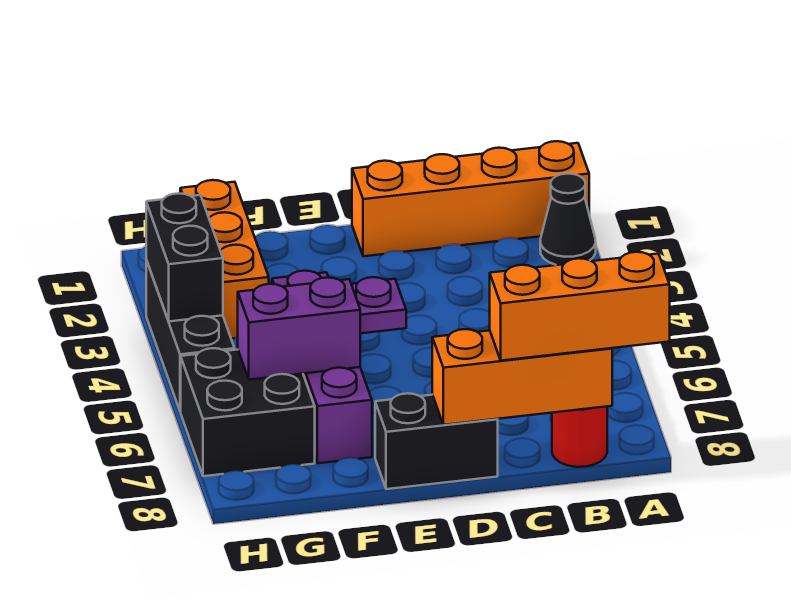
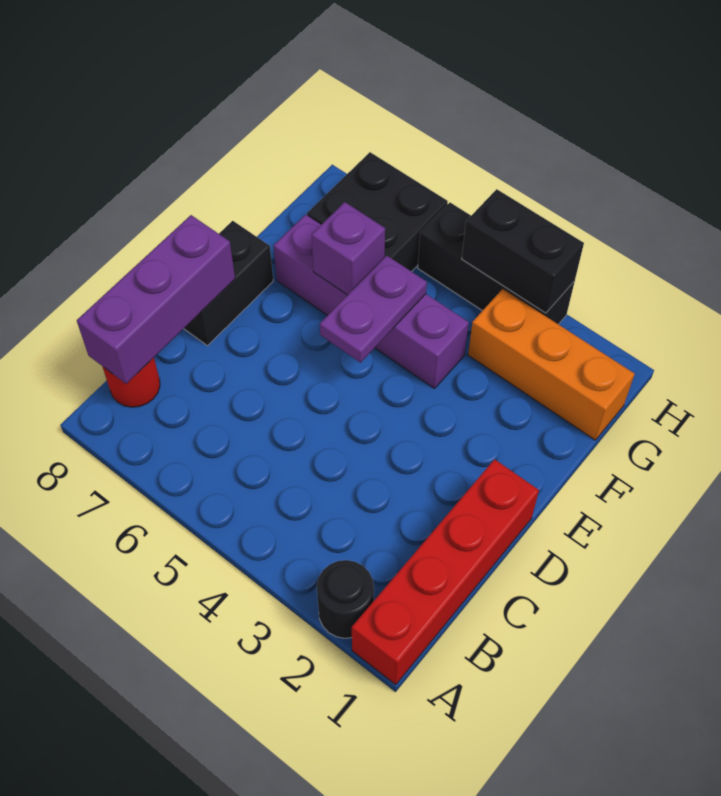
orange 1x4 brick [352,141,589,256] -> red 1x4 brick [352,459,539,685]
black 1x1 cone [540,174,596,265] -> black 1x1 round brick [317,560,374,638]
orange 1x3 brick [490,252,670,361] -> none
orange 1x3 brick [432,329,612,425] -> purple 1x3 brick [77,215,235,384]
purple 1x2 brick [238,277,360,380] -> purple 1x1 brick [312,202,385,295]

